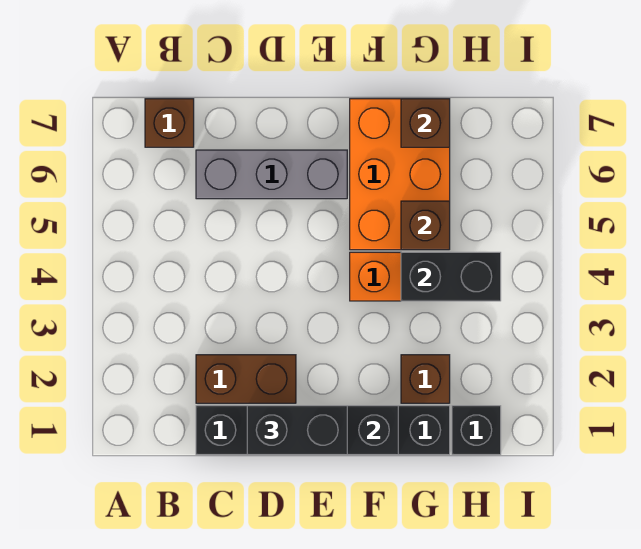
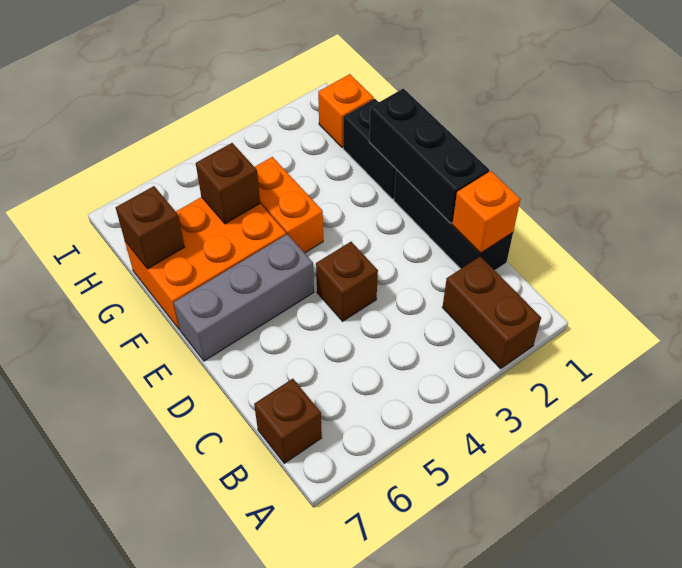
none -> orange 1x1 brick [452,171,520,253]
brown 1x2 brick [196,355,296,403] -> brown 1x2 brick moved to [442,256,541,369]
grey 1x3 brick [196,150,347,199] -> grey 1x3 brick turned to [174,234,314,361]
black 1x2 brick [247,406,347,455] -> none
brown 1x1 brick [401,355,450,403] -> brown 1x1 brick moved to [316,242,378,321]
black 1x2 brick [401,252,501,301] -> none
black 1x1 brick [452,406,501,455] -> orange 1x1 brick [318,74,374,148]

